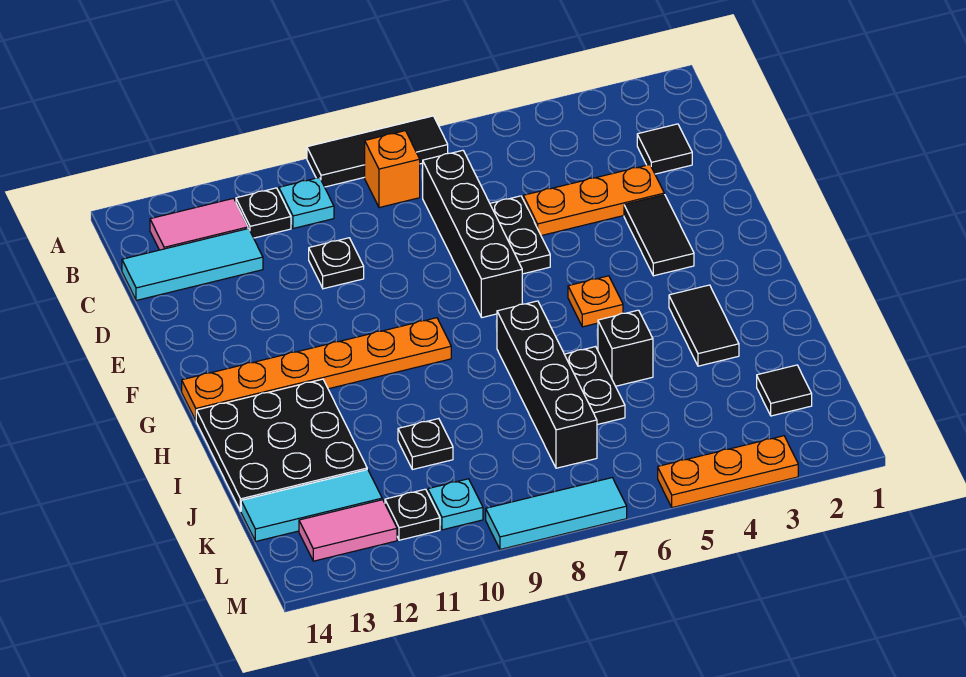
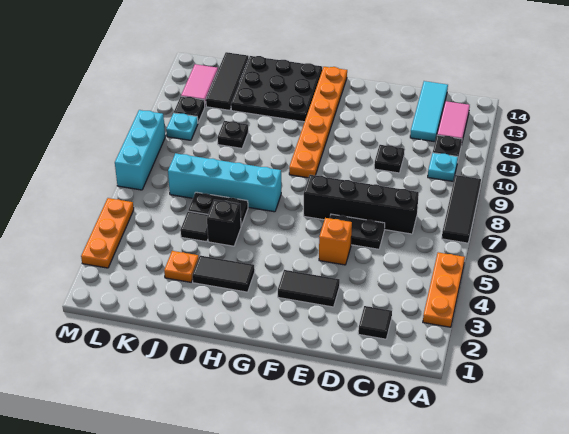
orange 1x1 brick [365,131,420,208] -> orange 1x1 brick moved to [319,218,352,265]
orange 1x3 plate [523,165,664,236] -> orange 1x3 plate moved to [423,252,465,327]
orange 1x1 plate [568,276,623,327] -> orange 1x1 plate moved to [164,251,199,282]
black 1x4 brick [497,301,597,468] -> cyan 1x4 brick [168,153,281,212]
black 1x1 tile [757,365,812,416] -> black 1x1 tile moved to [180,211,208,242]
cyan 1x3 tile [241,470,382,541] -> black 1x3 tile [206,52,249,110]
cyan 1x3 tile [486,478,627,549] -> cyan 1x3 brick [115,110,165,190]

